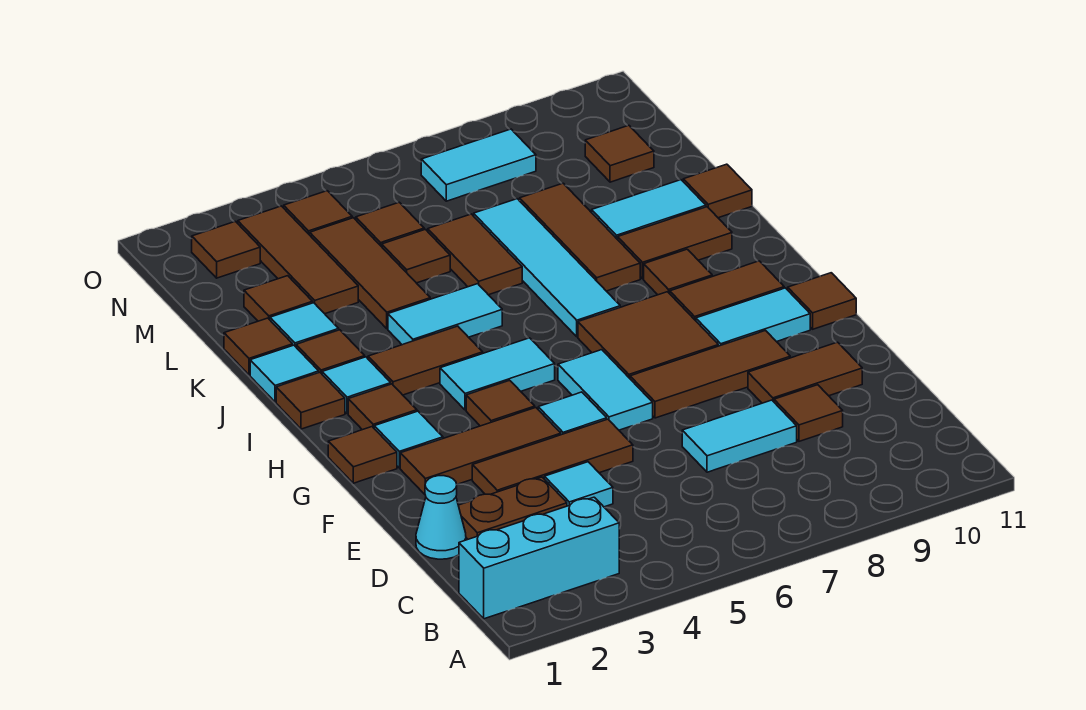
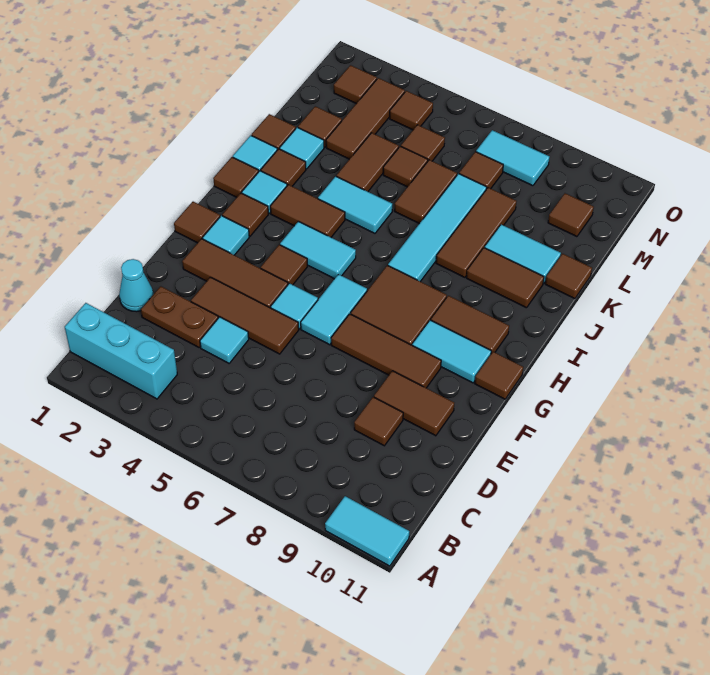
cyan 1x2 tile [682,400,797,472] -> cyan 1x2 tile moved to [325,496,409,566]
brown 1x1 tile [644,249,712,295] -> brown 1x1 tile moved to [459,152,503,189]
brown 1x3 tile [310,218,430,329] -> brown 1x2 tile [336,133,399,192]

